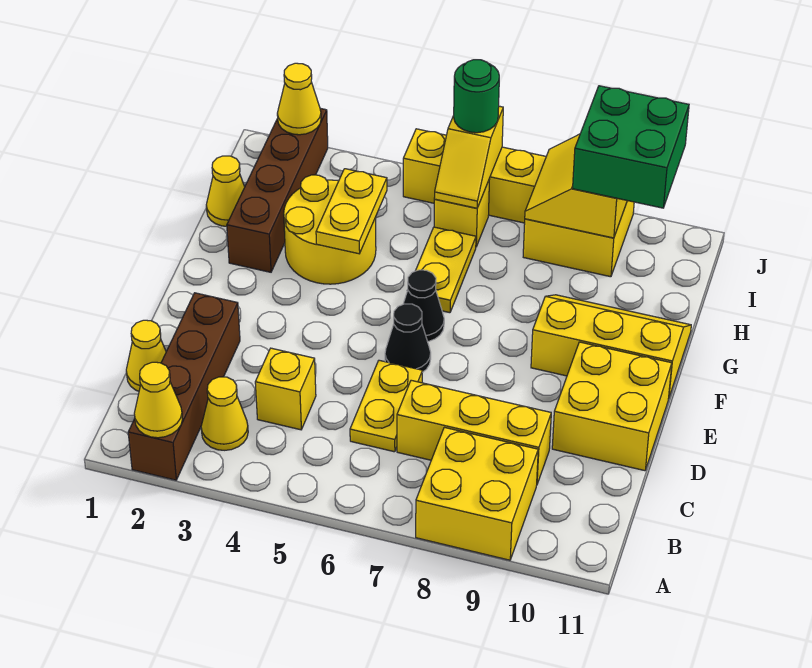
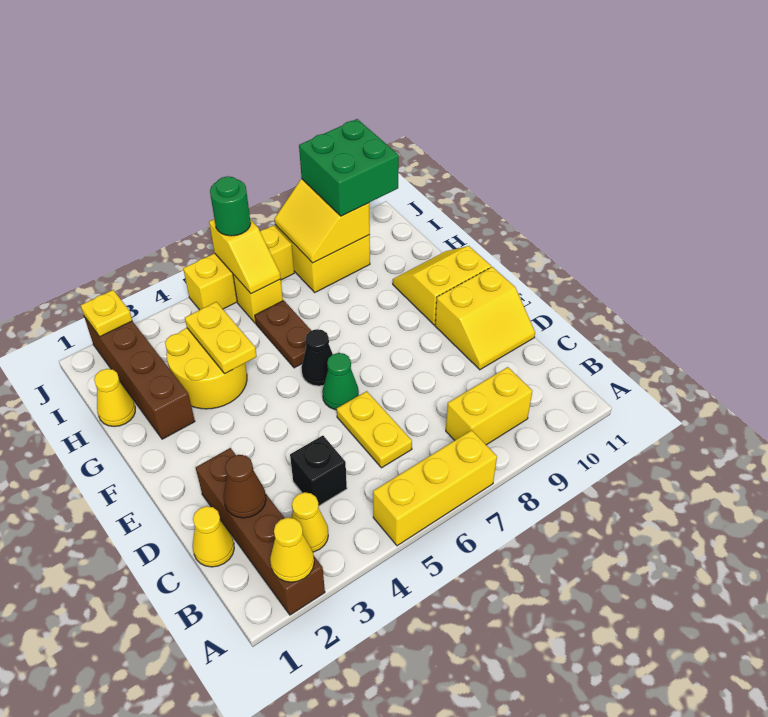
yellow 2x2 brick [416,427,538,560] -> yellow 1x2 brick [446,367,532,445]
none -> brown 1x1 cone [224,455,266,518]
yellow 1x1 brick [255,348,316,430] -> black 1x1 brick [290,436,347,506]
yellow 1x3 brick [397,380,551,484] -> yellow 1x3 brick moved to [373,430,497,546]
yellow 2x2 brick [552,342,672,471] -> yellow 2x2 slope [435,267,535,370]
black 1x1 cone [385,304,431,372] -> green 1x1 cone [322,353,359,410]
yellow 2x3 slope [531,295,691,399] -> yellow 2x2 slope [393,246,491,325]
yellow 1x2 plate [416,227,476,313] -> brown 1x2 plate [255,300,311,368]
yellow 1x1 cone [277,63,321,135] -> yellow 1x1 plate [81,290,132,337]

